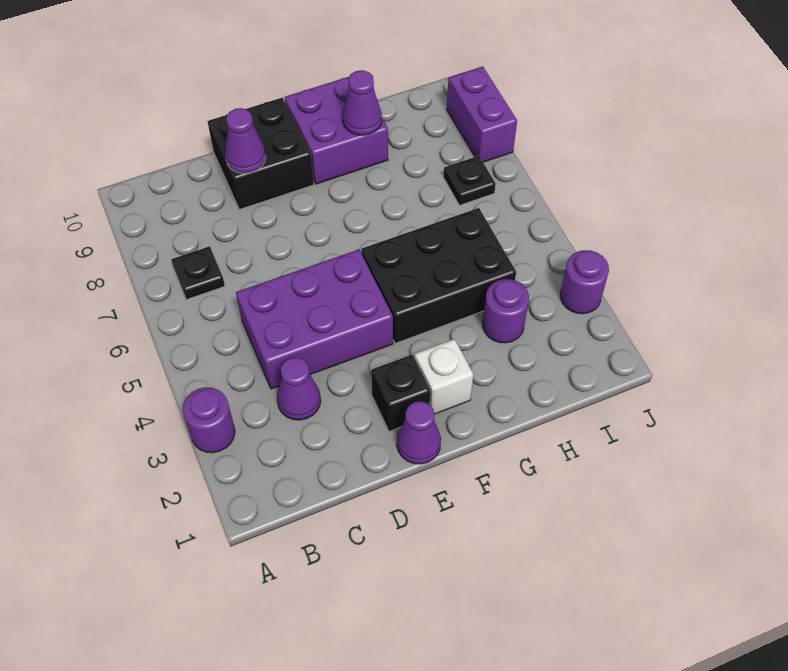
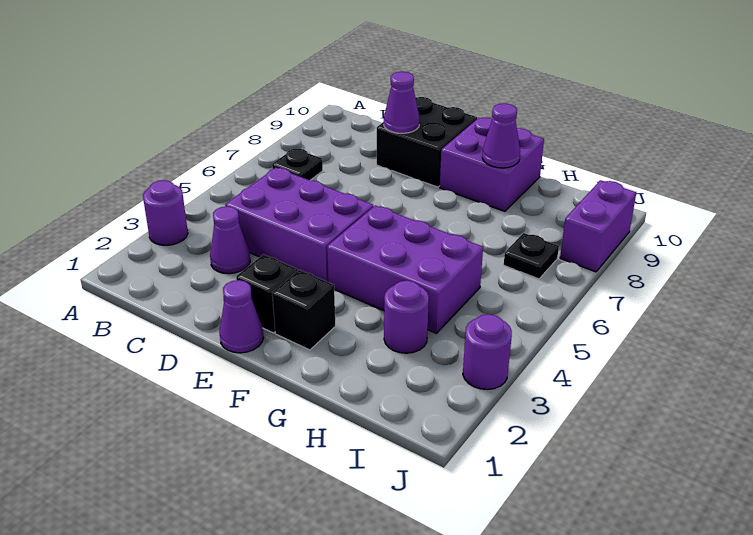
white 1x1 brick [414,339,473,414] -> black 1x1 brick [272,270,335,350]
black 2x3 brick [361,208,516,343] -> purple 2x3 brick [327,205,483,333]

